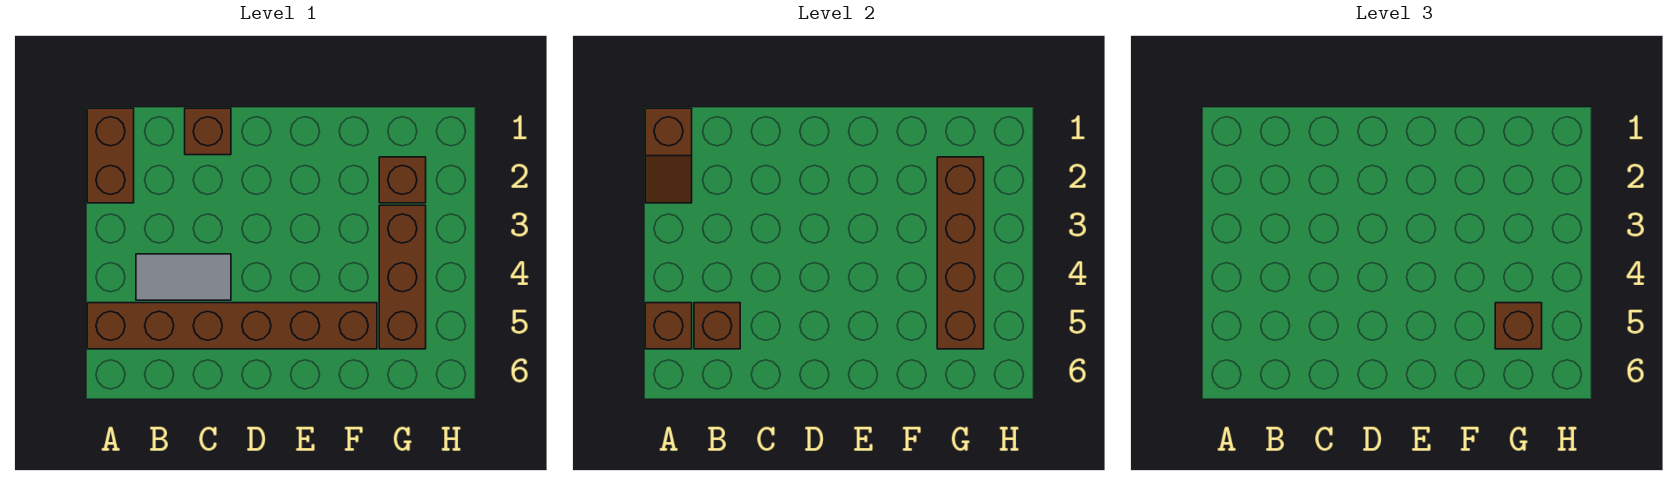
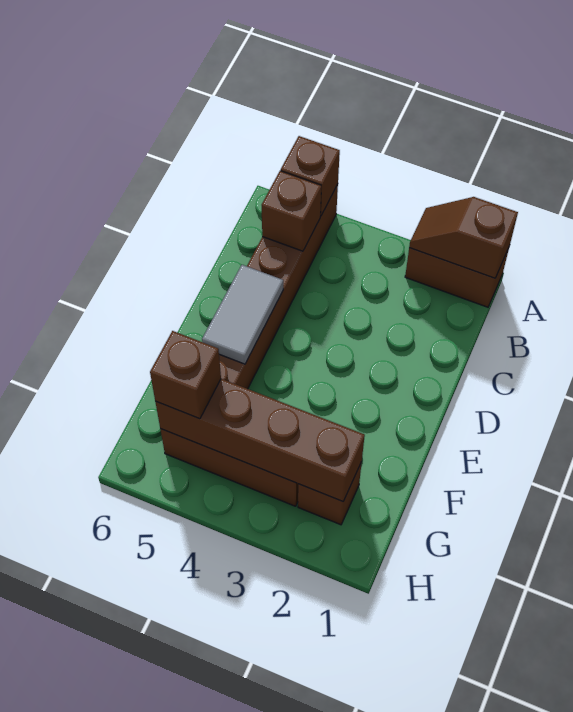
grey 1x2 tile [136,254,231,300] -> grey 1x2 tile moved to [202,265,283,364]
brown 1x1 brick [185,108,231,155] -> none

